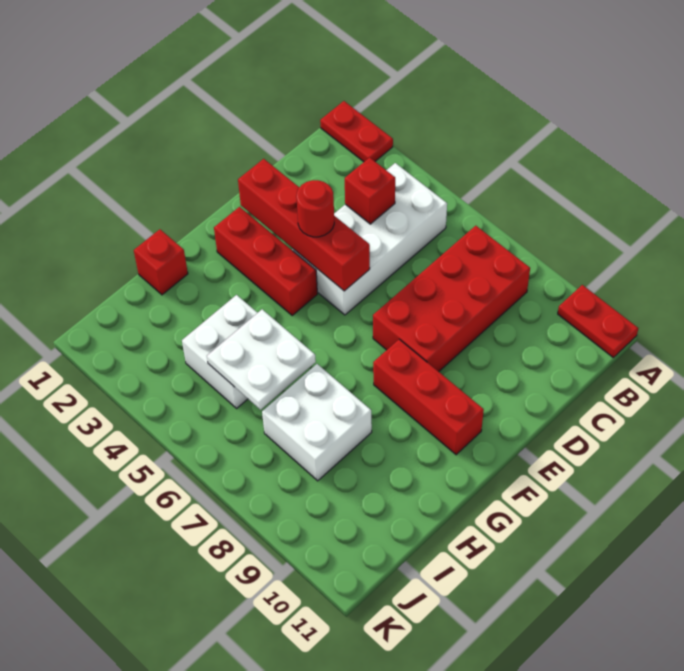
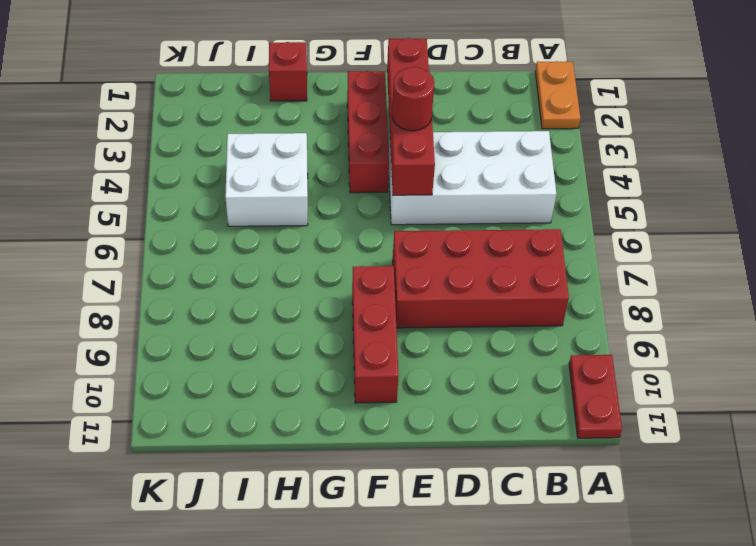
red 1x2 plate [320,101,393,162] -> orange 1x2 plate [535,61,580,129]
red 1x1 brick [345,157,395,224] -> none
white 2x2 plate [207,309,316,410] -> none
white 2x2 brick [262,364,372,481] -> none

